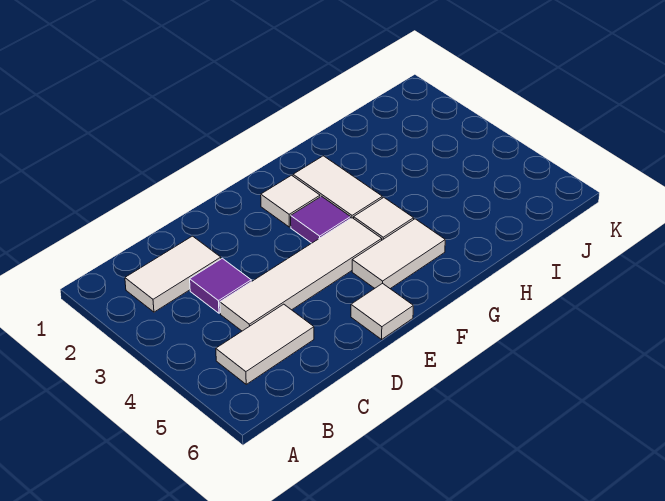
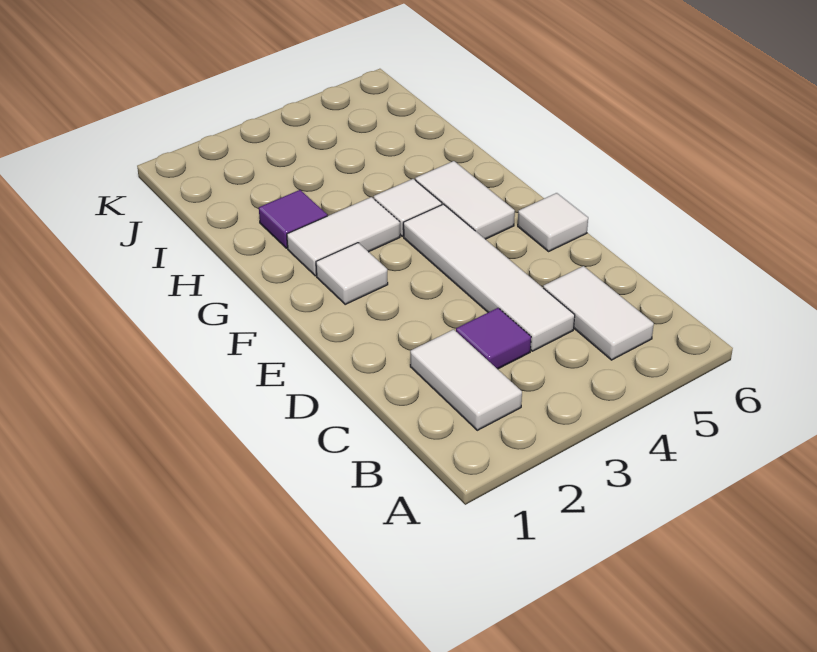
purple 1x1 tile [291,196,351,243] -> purple 1x1 tile moved to [259,190,327,248]

